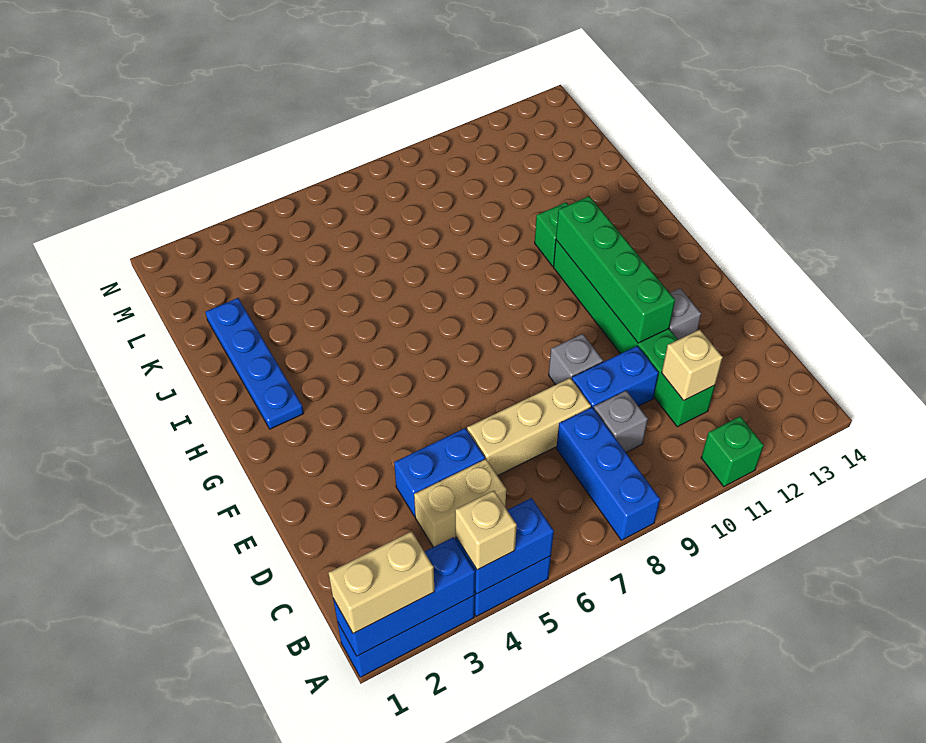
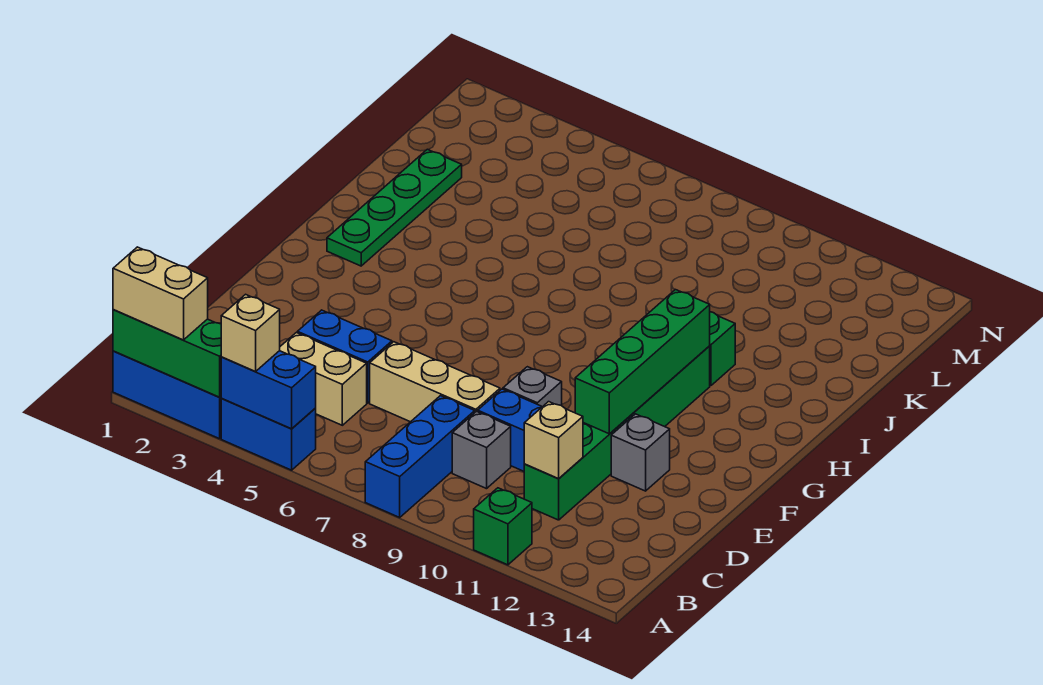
blue 1x3 brick [333,537,475,656] -> green 1x3 brick [113,310,221,397]
blue 1x4 plate [206,298,304,429] -> green 1x4 plate [327,149,462,266]

